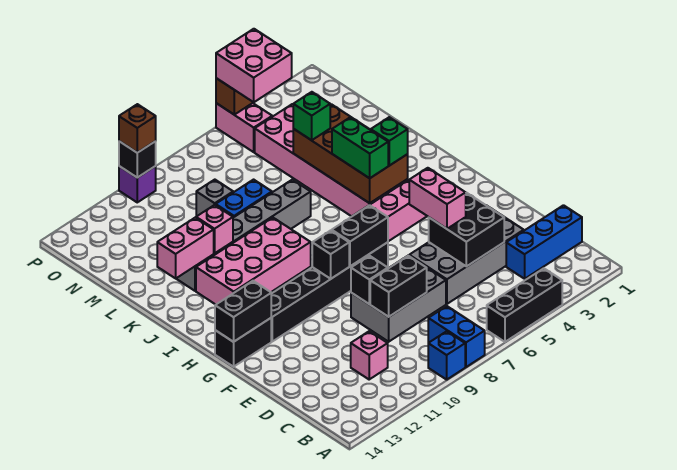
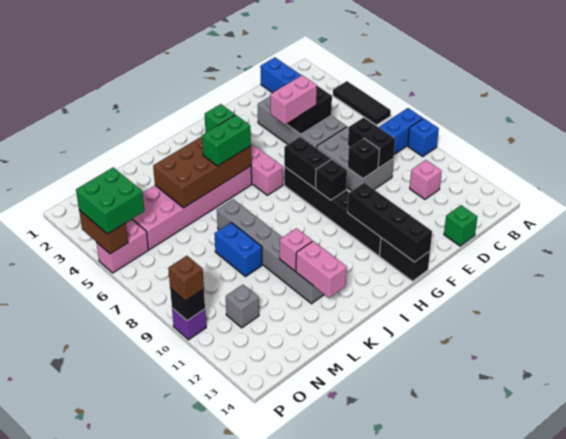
black 1x3 brick [487,268,562,342] -> black 1x3 tile [333,81,391,125]
black 1x2 brick [215,281,271,342] -> black 1x4 brick [348,183,432,262]
pink 2x4 brick [196,217,311,304] -> none
green 1x1 brick [293,92,330,140] -> green 1x1 brick moved to [444,205,477,246]
grey 1x1 brick [196,180,233,216] -> grey 1x1 brick moved to [226,285,259,328]
pink 2x2 brick [216,29,292,102] -> green 2x2 brick [76,167,144,234]

